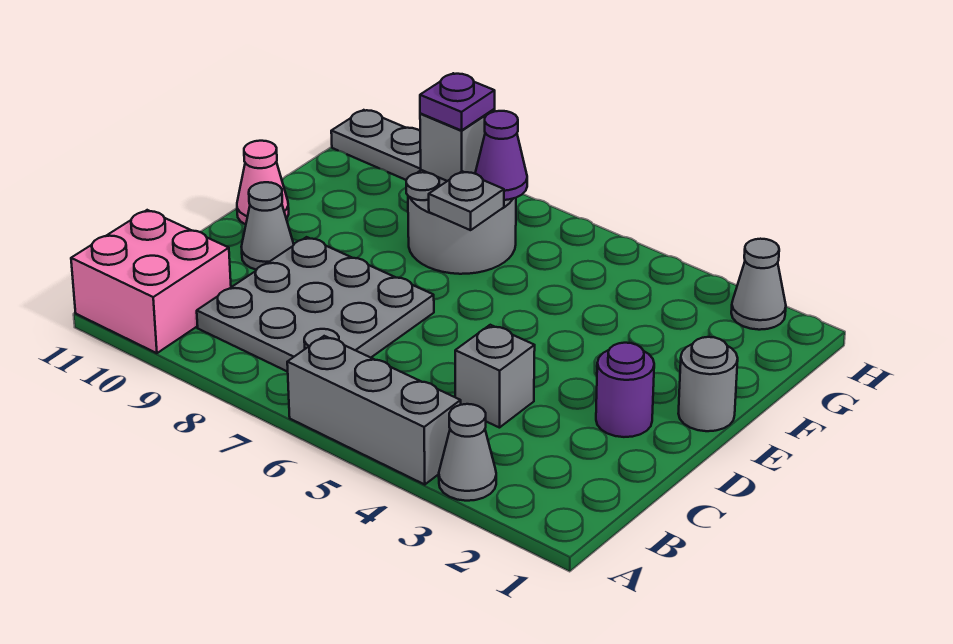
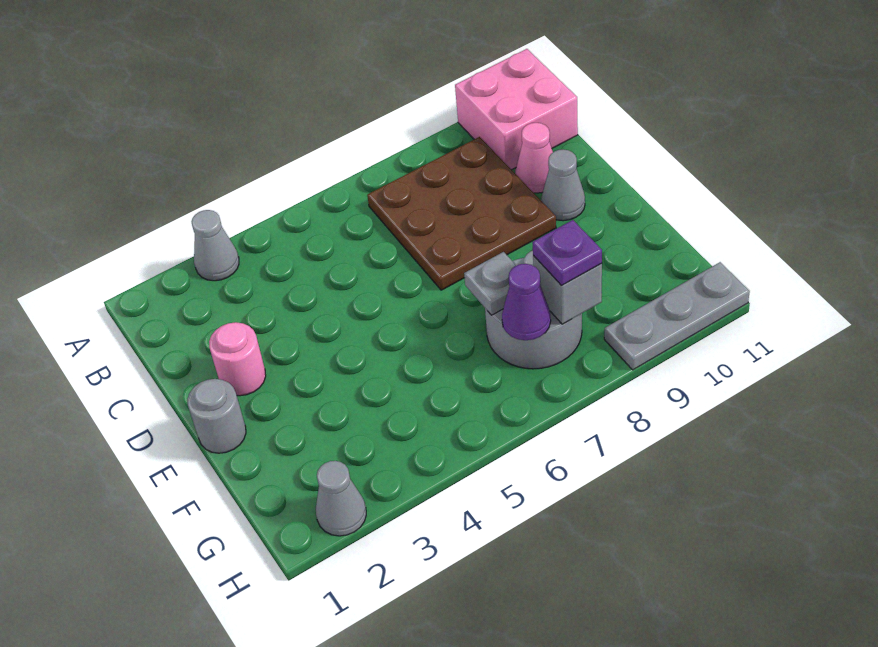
grey 1x3 brick [287,336,461,485] -> none
grey 3x3 plate [197,237,434,372] -> brown 3x3 plate [367,137,556,290]
grey 1x1 brick [455,325,535,428] -> none
purple 1x1 round brick [596,343,654,437] -> pink 1x1 round brick [209,322,266,396]
pink 1x1 cone [237,141,289,225] -> pink 1x1 cone moved to [515,123,553,193]

